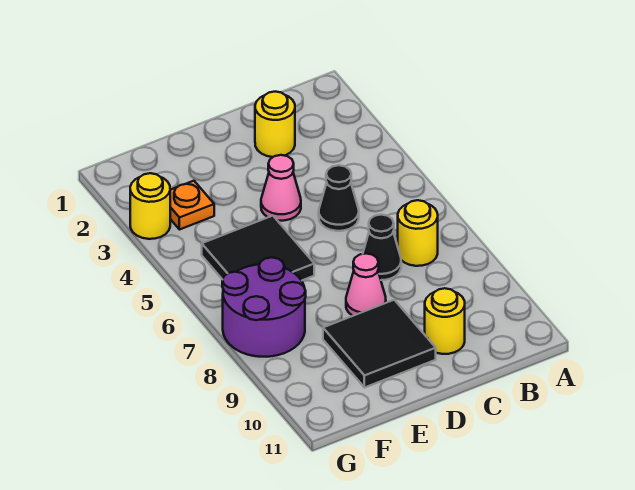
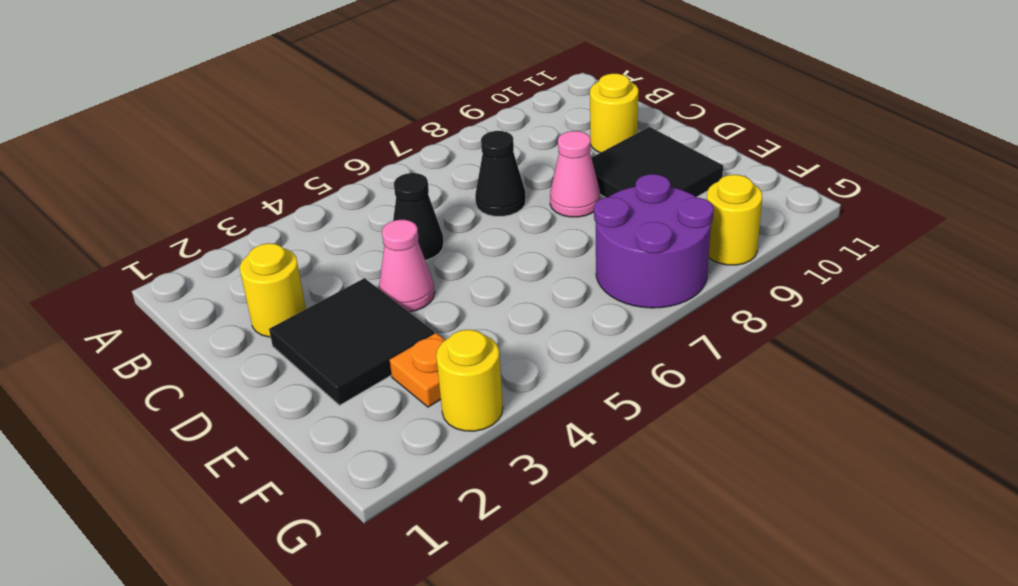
yellow 1x1 round brick [398,200,438,266] -> yellow 1x1 round brick moved to [707,175,762,265]
black 2x2 tile [202,216,314,281] -> black 2x2 tile moved to [269,278,435,405]

